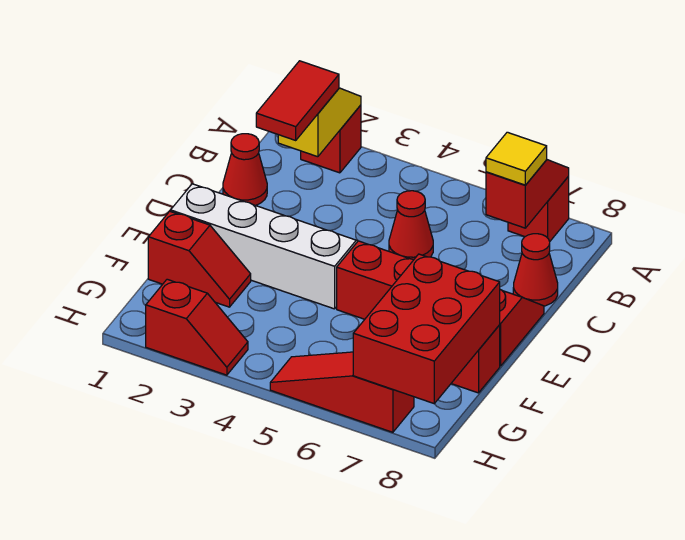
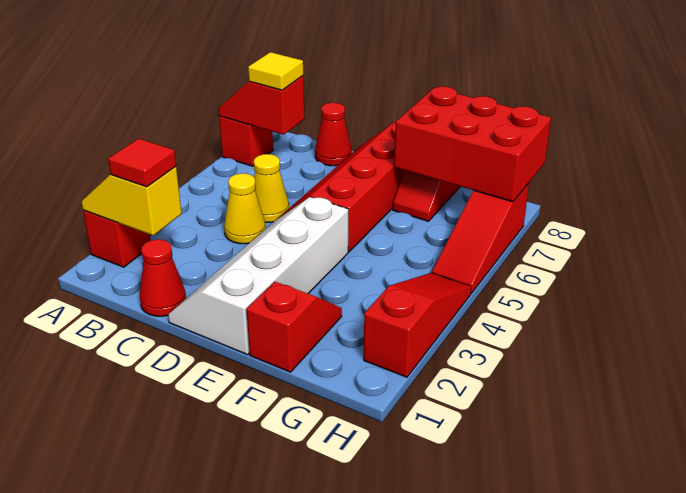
red 1x2 tile [256,61,339,140] -> red 1x1 tile [108,139,176,187]
none -> yellow 1x1 cone [224,173,266,244]
red 1x1 cone [389,191,433,259] -> yellow 1x1 cone [254,154,289,222]
red 1x2 slope [146,279,248,375] -> red 1x3 slope [364,273,471,377]

